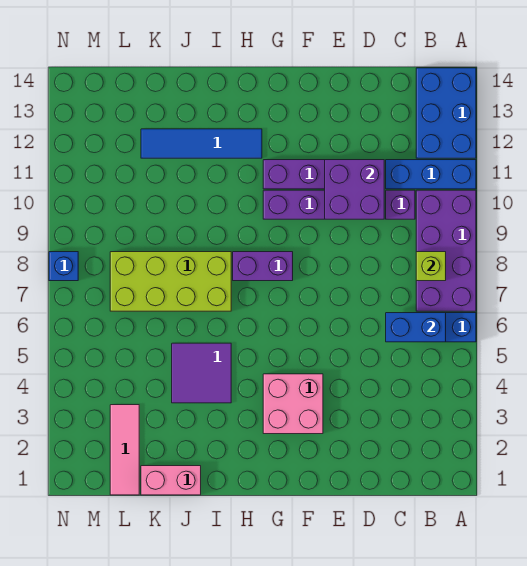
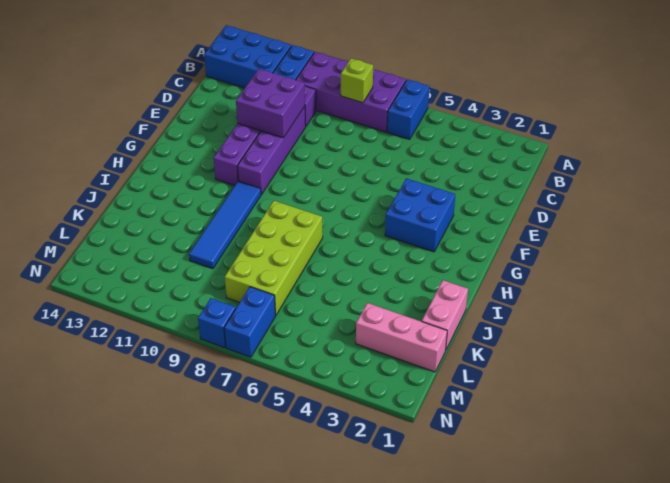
blue 1x2 brick [386,313,446,342] -> blue 1x2 brick moved to [224,287,276,357]
pink 2x2 brick [263,374,323,434] -> blue 2x2 brick [385,178,455,252]
purple 1x2 brick [233,252,293,281] -> none
blue 1x4 tile [141,129,262,158] -> blue 1x4 tile moved to [189,181,261,269]
purple 2x2 tile [172,343,231,403] -> none
pink 1x3 tile [110,405,139,495] -> pink 1x3 brick [356,303,447,372]

